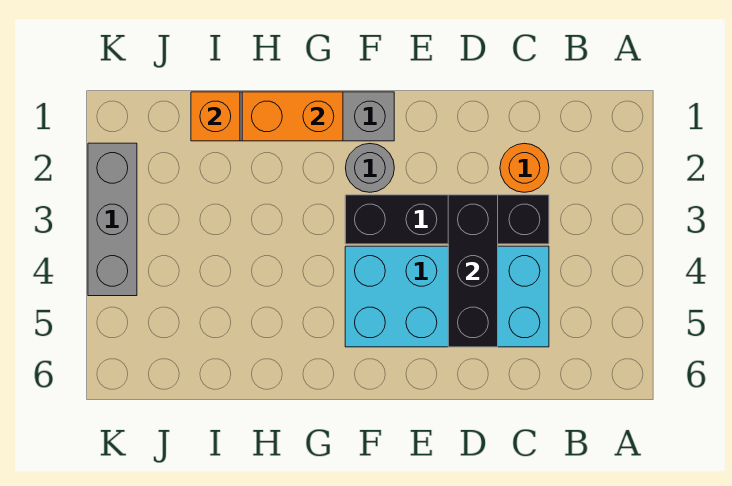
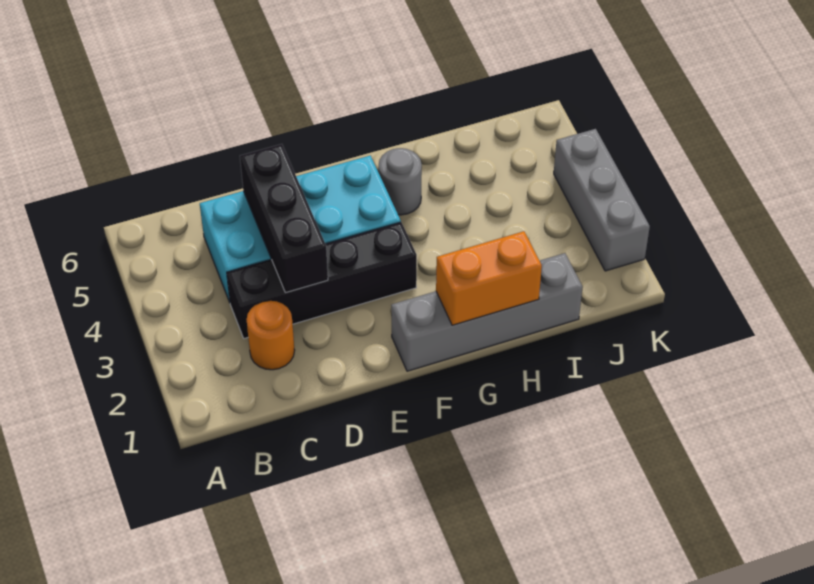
grey 1x1 round brick [346,144,394,192] -> grey 1x1 round brick moved to [379,148,422,215]
orange 1x1 brick [191,92,240,141] -> none

